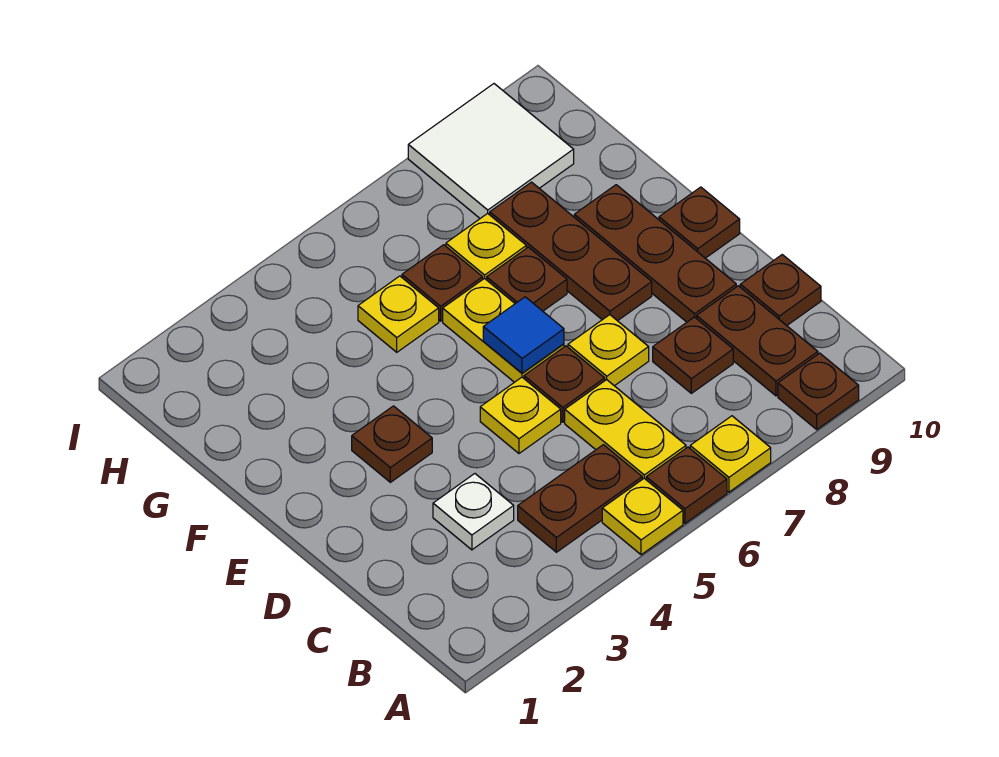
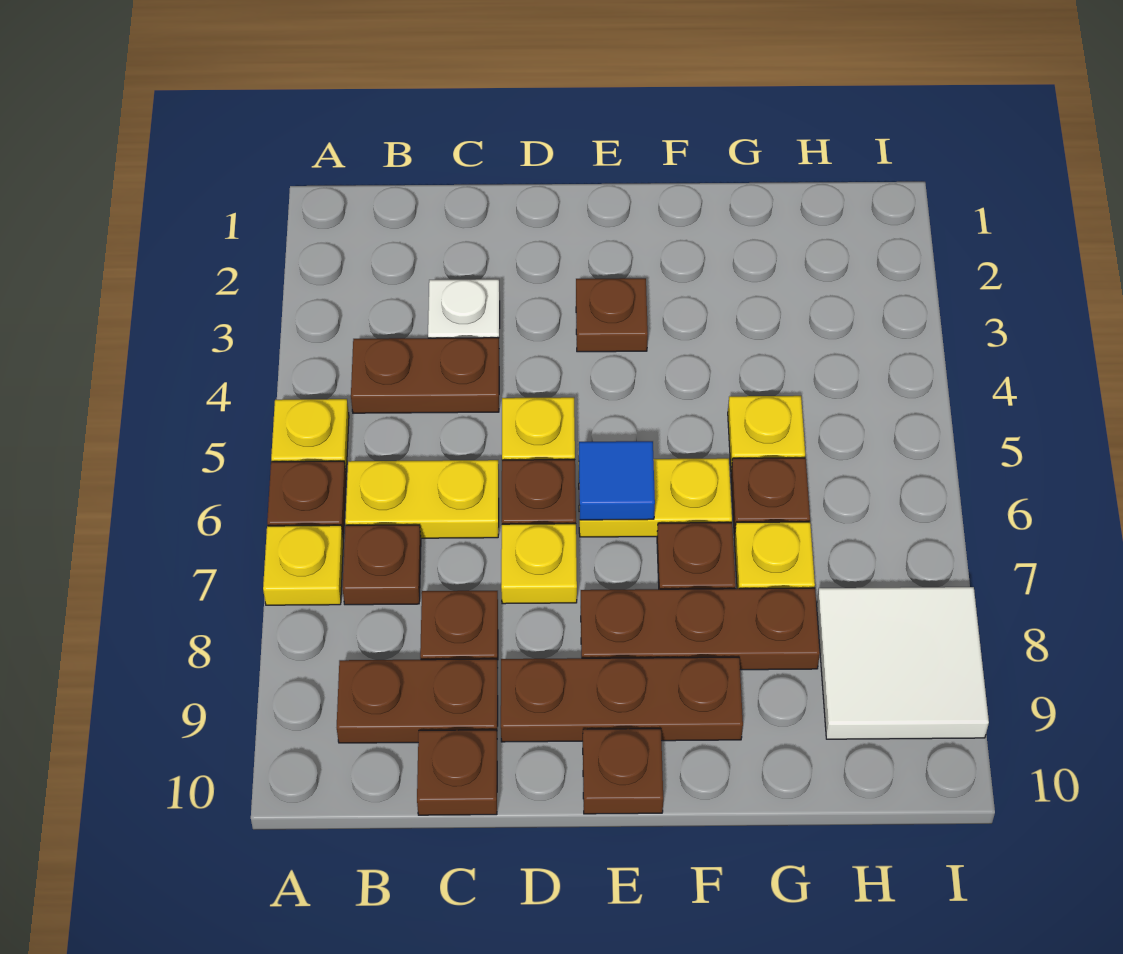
brown 1x1 plate [778,353,859,429] -> brown 1x1 plate moved to [343,525,421,605]
brown 1x2 plate [518,445,642,552] -> brown 1x2 plate turned to [351,338,499,413]

